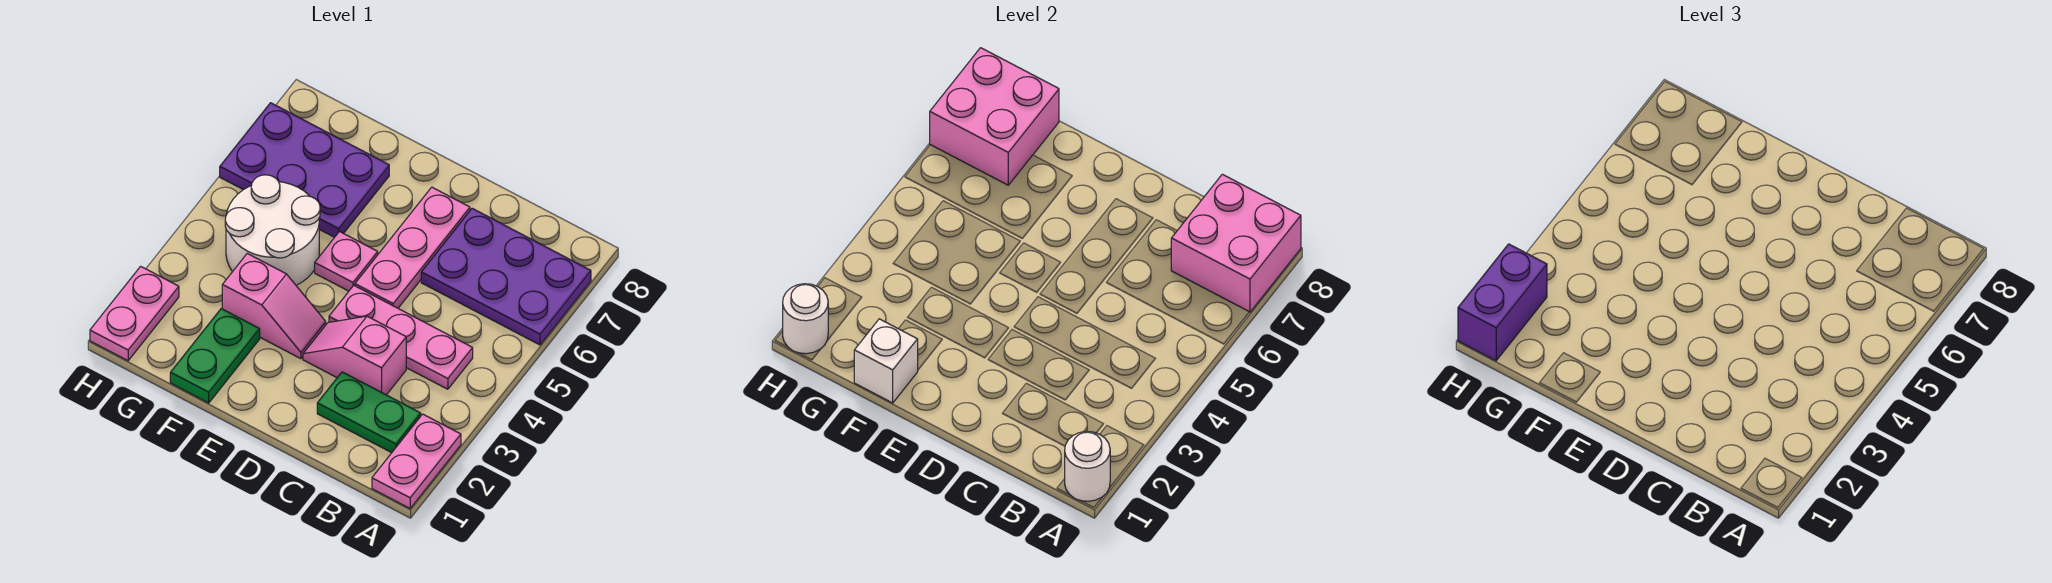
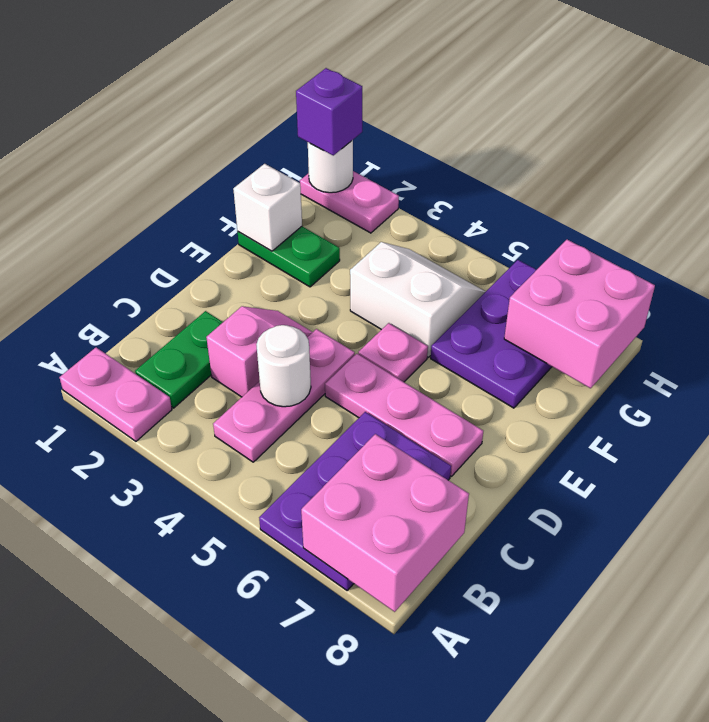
white 1x1 round brick [1065,431,1110,501] -> white 1x1 round brick moved to [256,325,311,407]
pink 1x2 slope [222,254,326,359] -> none
white 2x2 round brick [225,175,320,285] -> white 2x2 slope [350,242,485,357]
purple 1x2 brick [1458,244,1547,361] -> purple 1x1 brick [296,68,362,155]

